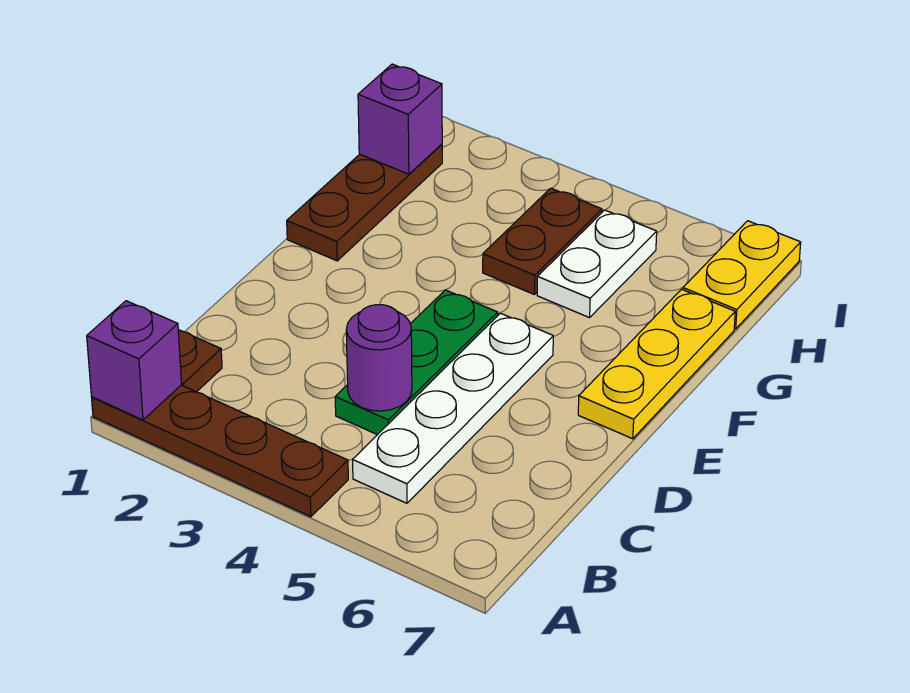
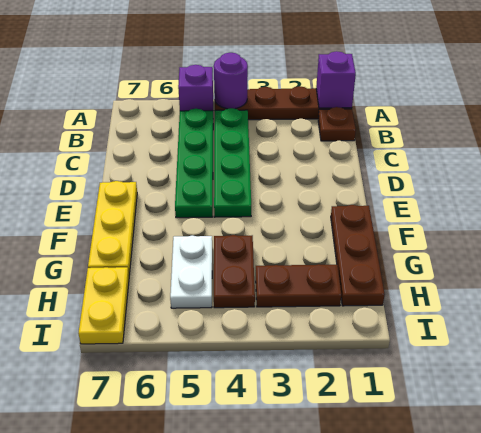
white 1x4 plate [353,313,553,503] -> green 1x4 plate [175,109,213,218]
green 1x3 plate [335,290,498,435] -> green 1x4 plate [214,108,251,217]
purple 1x1 round brick [346,305,412,411] -> purple 1x1 round brick moved to [214,53,248,109]
purple 1x1 brick [358,64,442,174] -> purple 1x1 brick moved to [178,65,213,111]
none -> brown 1x2 plate [256,264,341,307]

